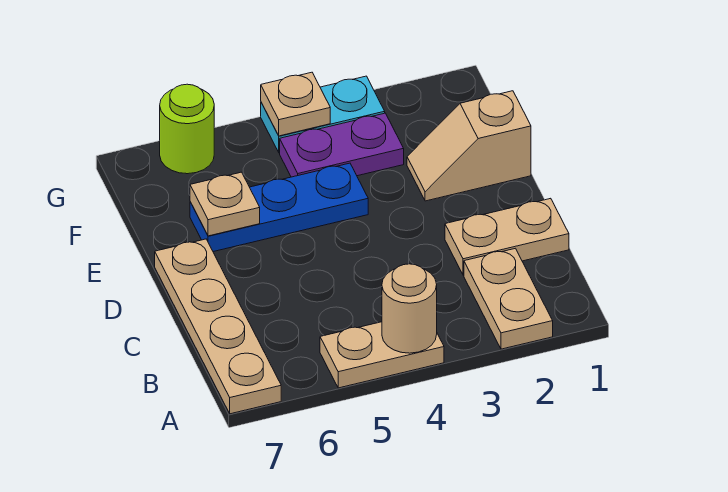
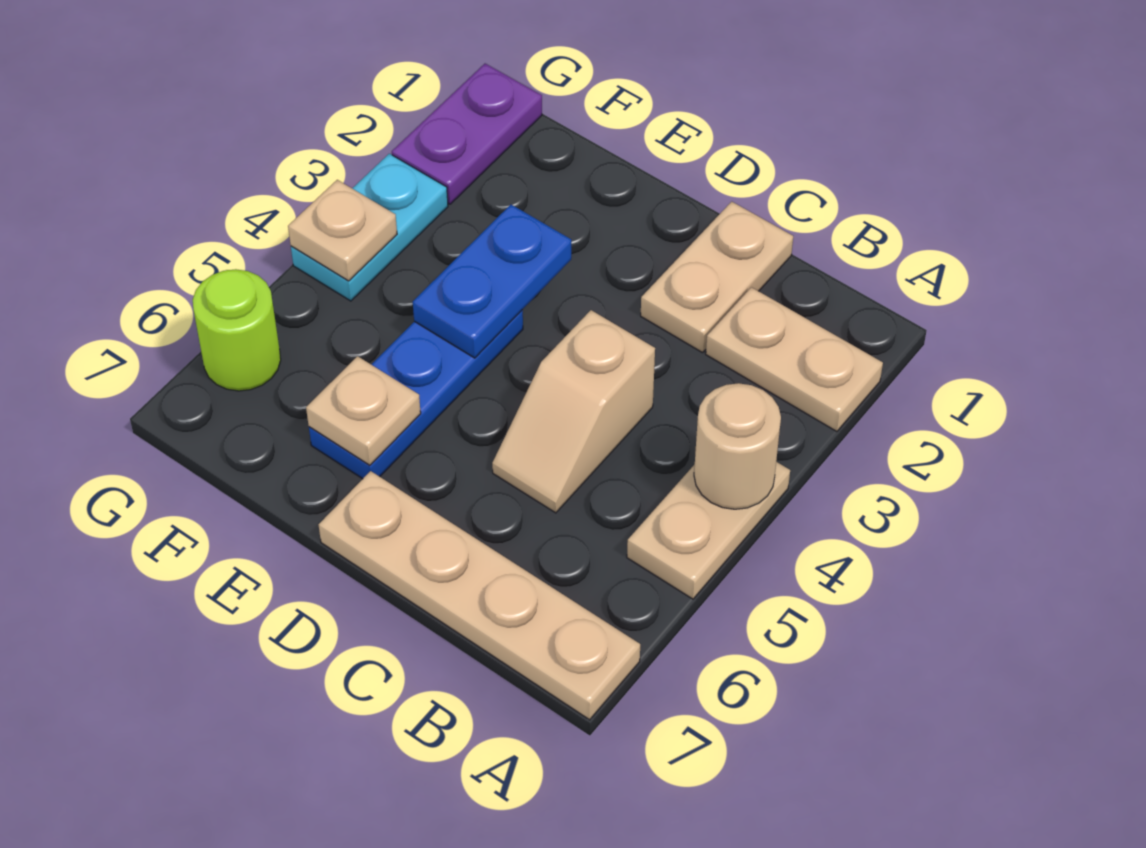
tan 1x2 slope [407,91,531,201] -> tan 1x2 slope moved to [492,310,655,513]
none -> blue 1x2 plate [413,205,571,358]
purple 1x2 plate [280,113,404,177] -> purple 1x2 plate moved to [392,64,542,204]

